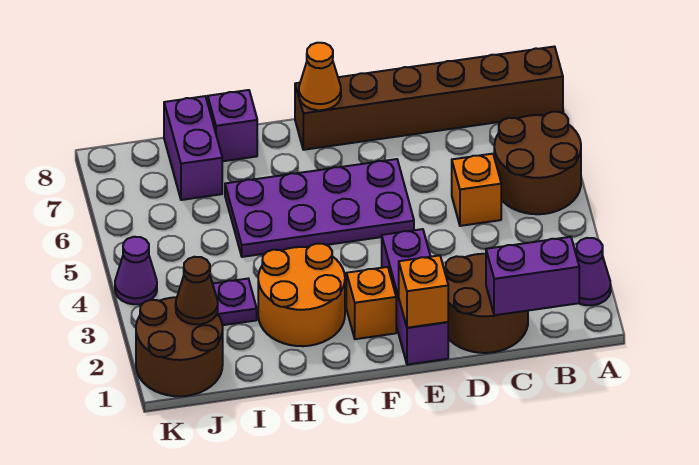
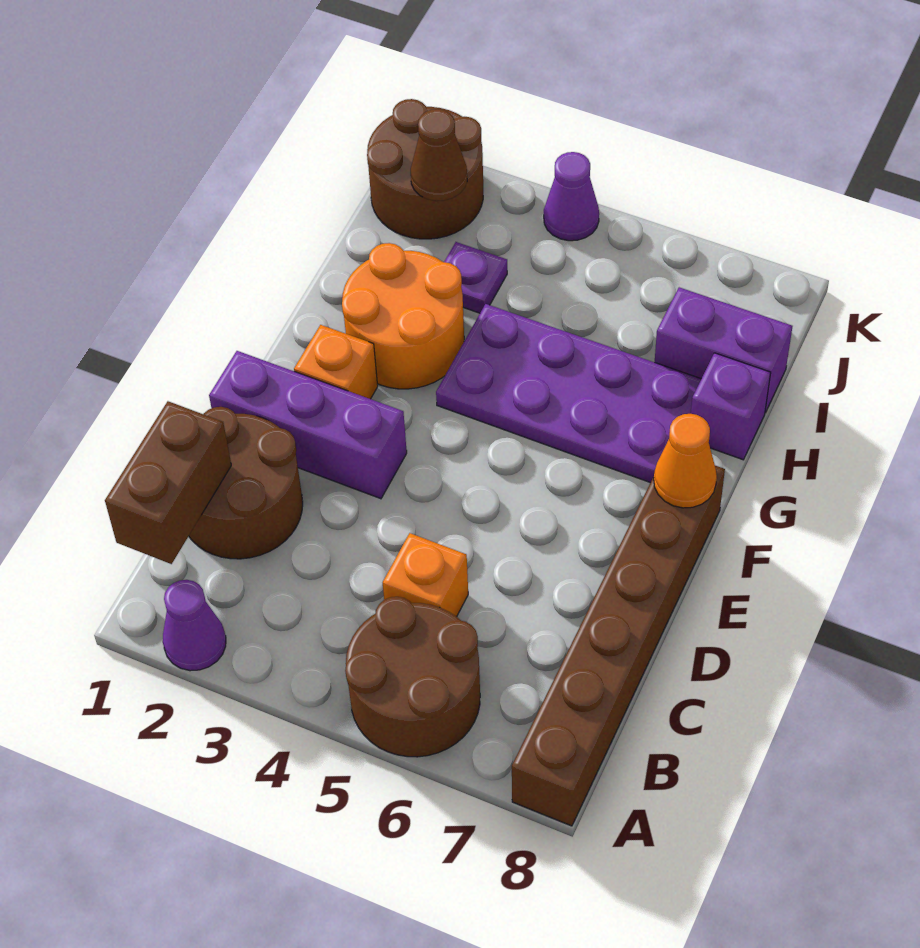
purple 1x2 brick [486,237,579,315] -> brown 1x2 brick [105,401,231,564]
orange 1x1 brick [399,255,448,328] -> none
purple 2x4 plate [225,159,414,257] -> purple 2x4 plate turned to [436,304,701,483]

